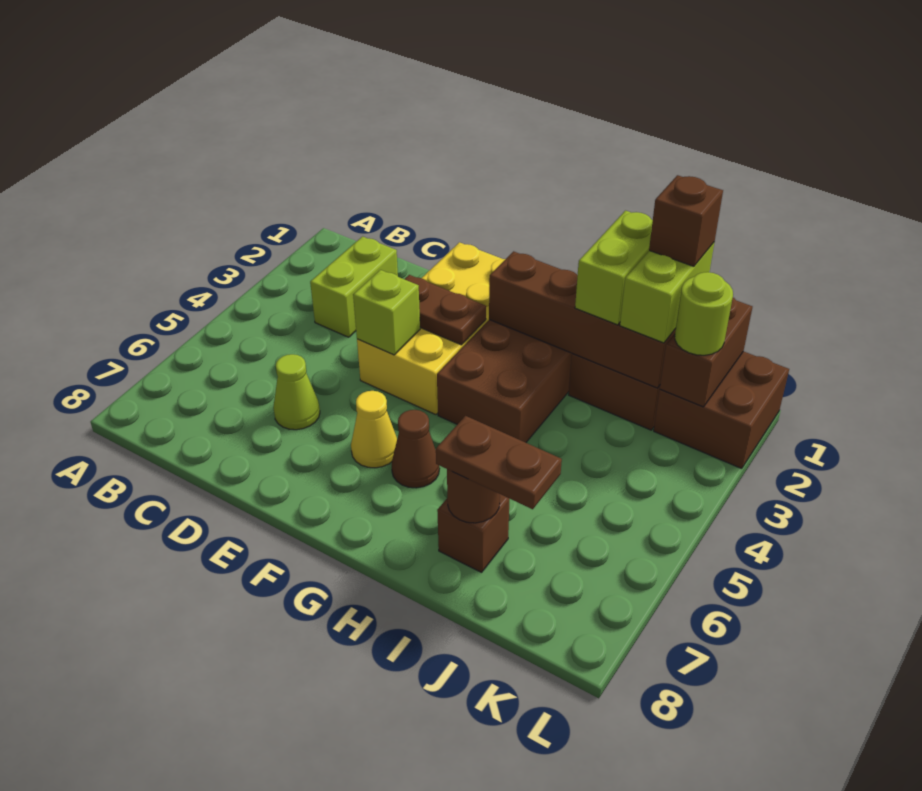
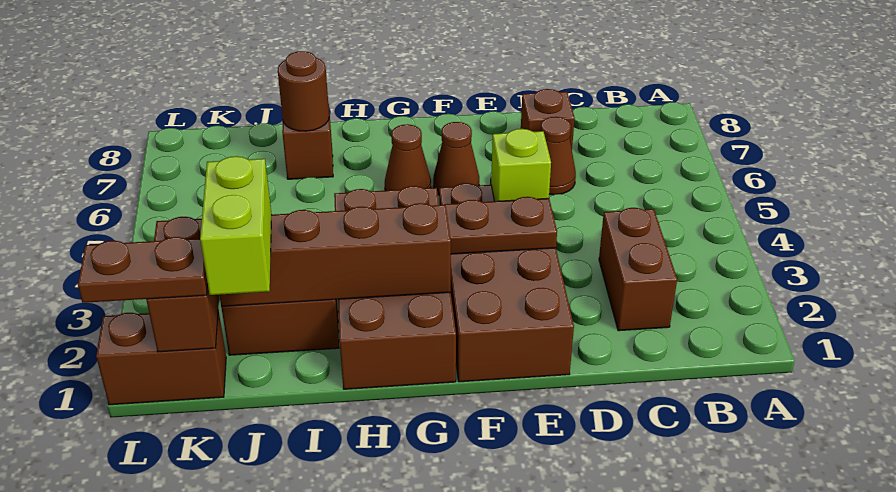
lime 1x2 brick [310,236,398,337] -> brown 1x2 brick [599,208,677,331]
lime 1x1 cone [273,354,320,430] -> brown 1x1 cone [541,117,576,195]
yellow 2x4 brick [357,242,505,415] -> brown 2x4 brick [439,183,574,382]
yellow 1x1 cone [351,391,397,468] -> brown 1x1 cone [433,122,479,195]
lime 1x2 brick [575,211,653,325] -> none
brown 1x2 plate [436,416,562,509] -> brown 1x2 plate moved to [78,237,208,303]
brown 1x1 brick [649,175,723,266] -> brown 1x1 brick moved to [521,89,575,149]
brown 2x2 brick [654,351,789,468] -> brown 1x2 brick [96,310,226,405]
lime 1x1 round brick [675,272,733,355] -> none

